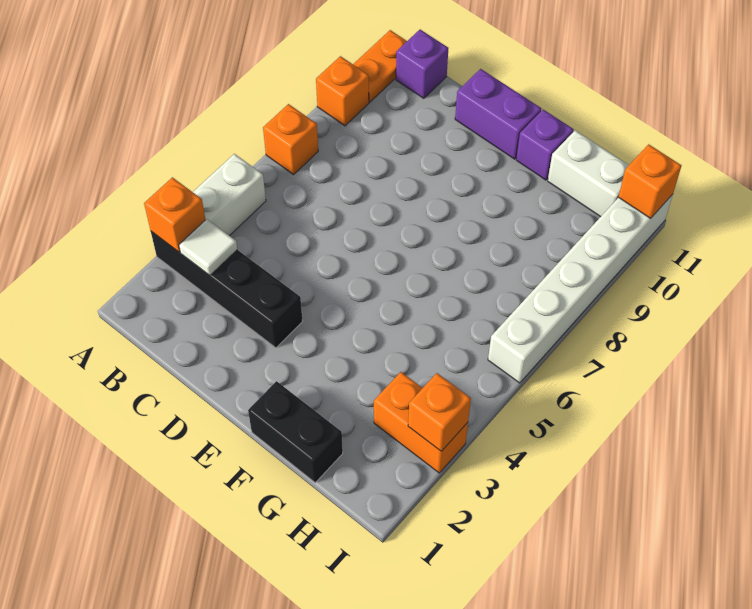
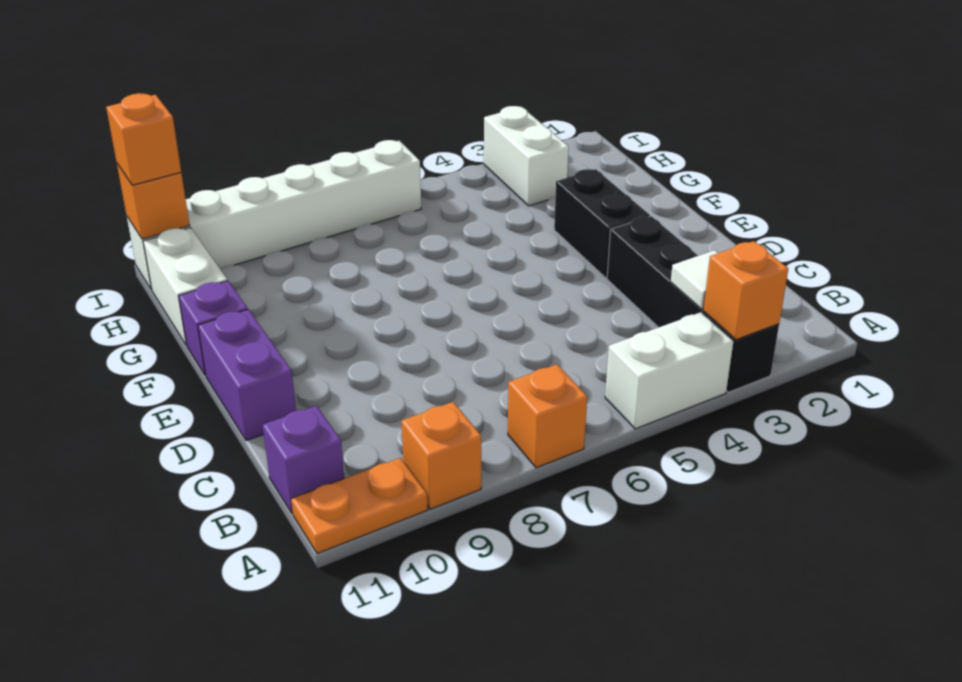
black 1x2 brick [248,381,343,483] -> black 1x2 brick moved to [554,169,650,278]
orange 1x2 brick [374,372,468,473] -> white 1x2 brick [484,106,569,206]
orange 1x1 brick [408,373,471,451] -> orange 1x1 brick moved to [106,93,181,185]

